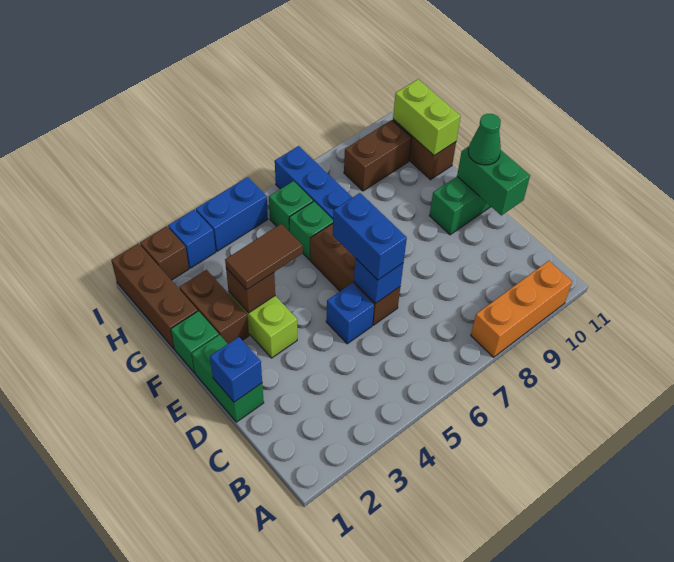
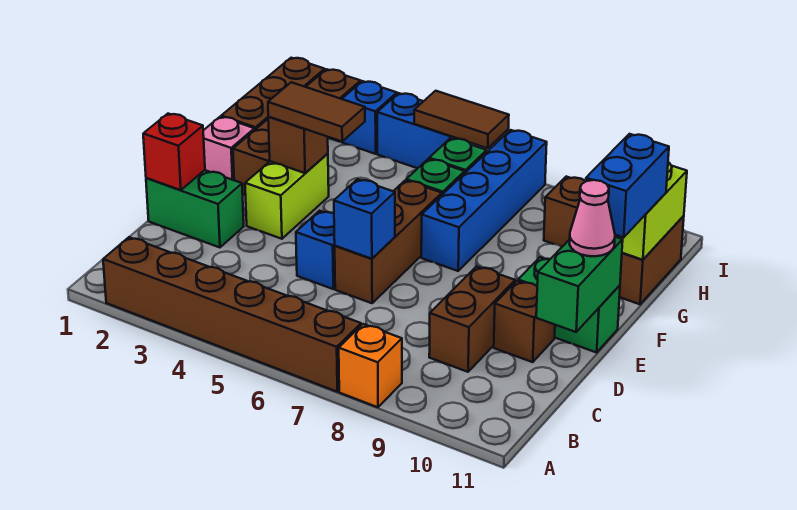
none -> brown 1x6 brick [103,237,361,392]
orange 1x3 brick [471,261,572,357] -> orange 1x1 brick [339,324,402,407]
none -> brown 1x2 brick [429,266,515,372]
green 1x2 brick [192,335,264,422] -> green 1x2 brick turned to [146,170,244,247]
blue 1x1 brick [210,337,262,402] -> red 1x1 brick [143,114,205,190]
blue 1x2 brick [333,193,407,280] -> blue 1x2 brick moved to [586,134,669,237]
none -> brown 1x1 brick [494,281,555,362]
green 1x1 cone [468,114,501,165] -> pink 1x1 cone [570,180,615,256]
green 1x1 brick [171,311,219,373] -> pink 1x1 brick [203,117,254,180]
none -> brown 1x2 tile [414,91,509,148]

